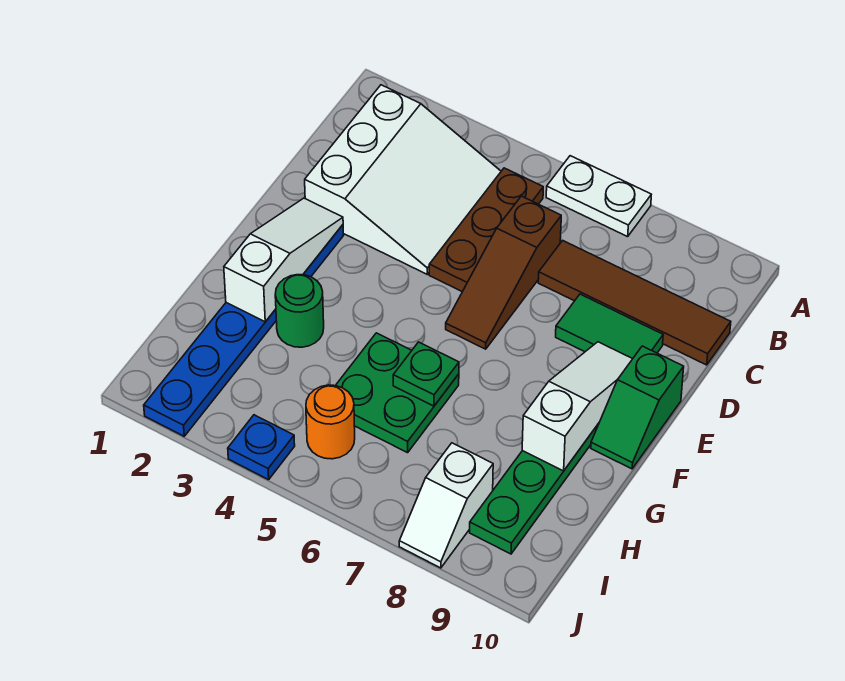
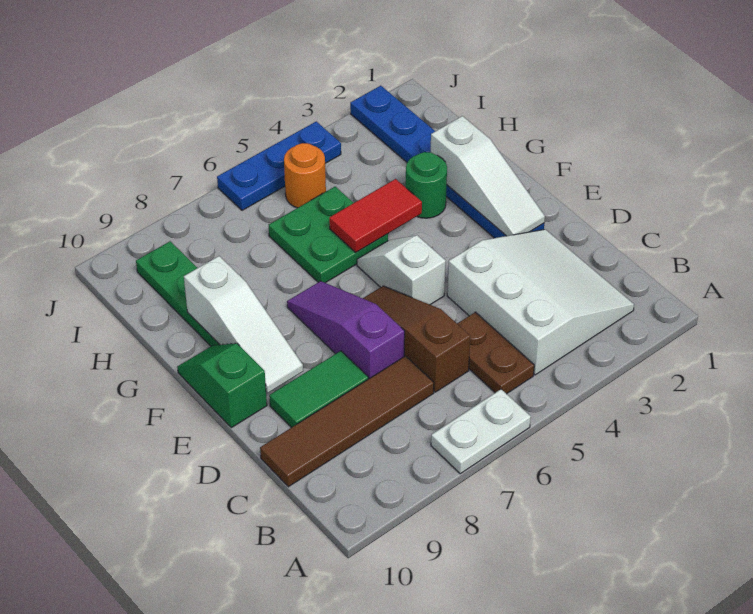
white 3x3 slope [305,85,501,274] -> white 3x3 slope turned to [447,229,634,375]
brown 1x3 plate [429,168,543,292] -> brown 1x2 plate [457,312,534,394]
none -> purple 1x3 slope [287,281,405,379]
none -> red 1x2 tile [329,179,422,252]
green 1x1 plate [393,342,459,406] -> none
white 1x2 slope [399,443,493,568] -> white 1x2 slope moved to [357,235,446,305]
blue 1x1 plate [228,415,295,480] -> blue 1x3 plate [217,121,341,210]

